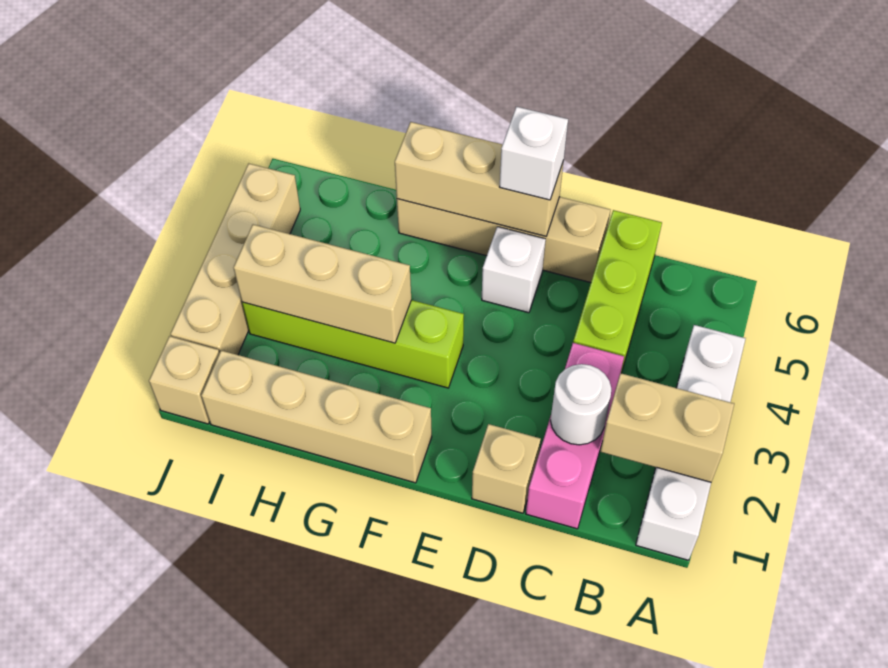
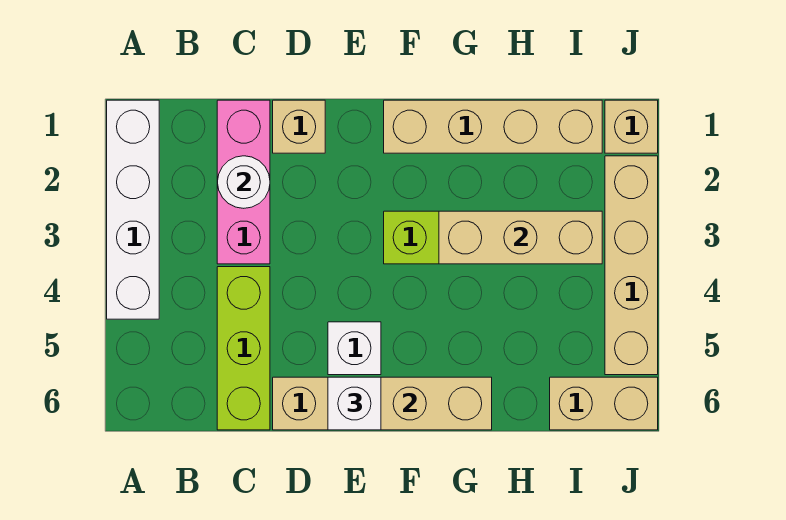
tan 1x2 brick [600,373,734,482] -> tan 1x2 brick moved to [550,377,658,430]

